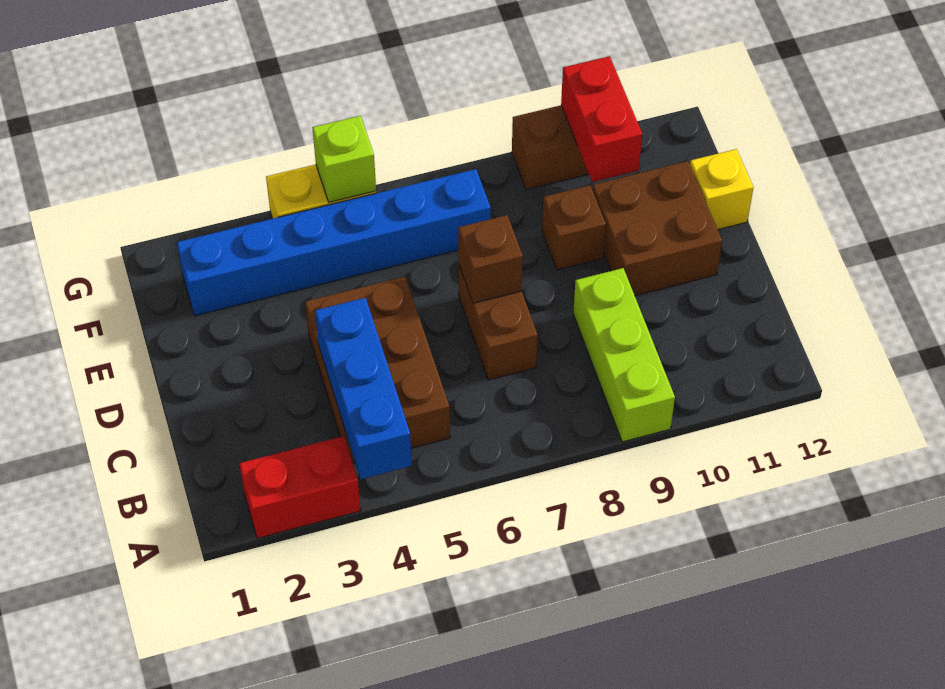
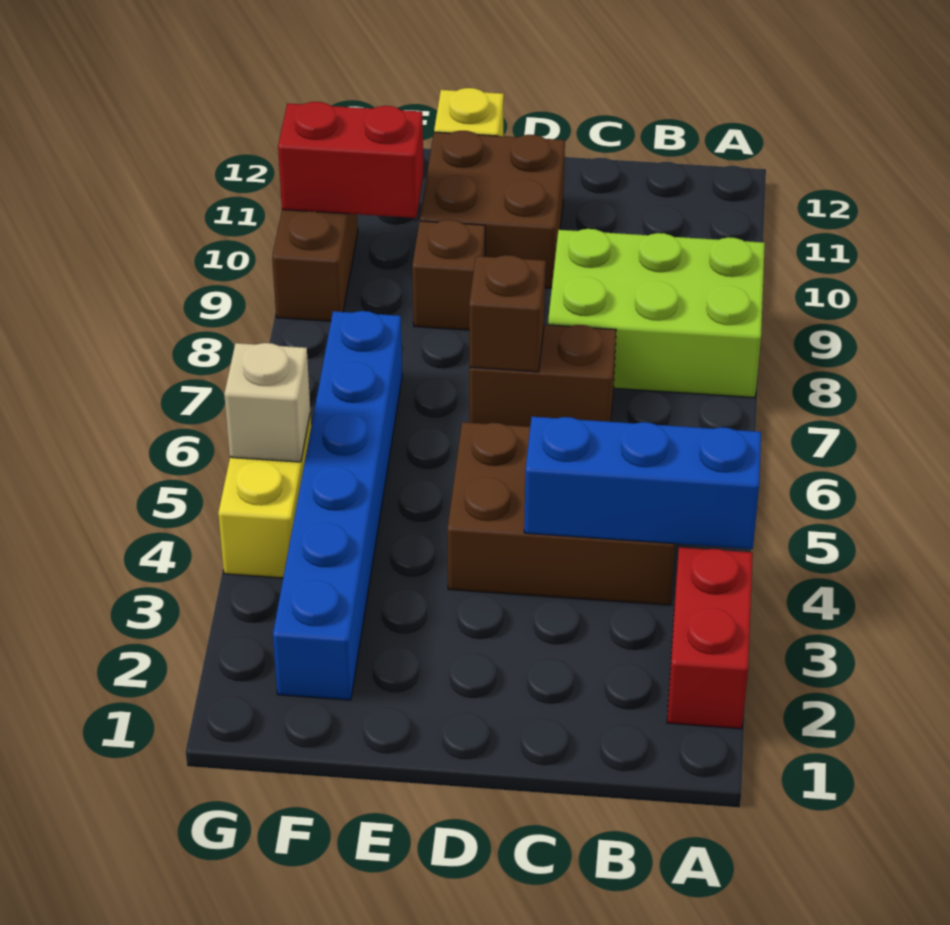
lime 1x3 brick [573,268,675,442] -> lime 2x3 brick [548,229,765,398]
lime 1x1 brick [312,116,376,202] -> tan 1x1 brick [224,343,310,462]

